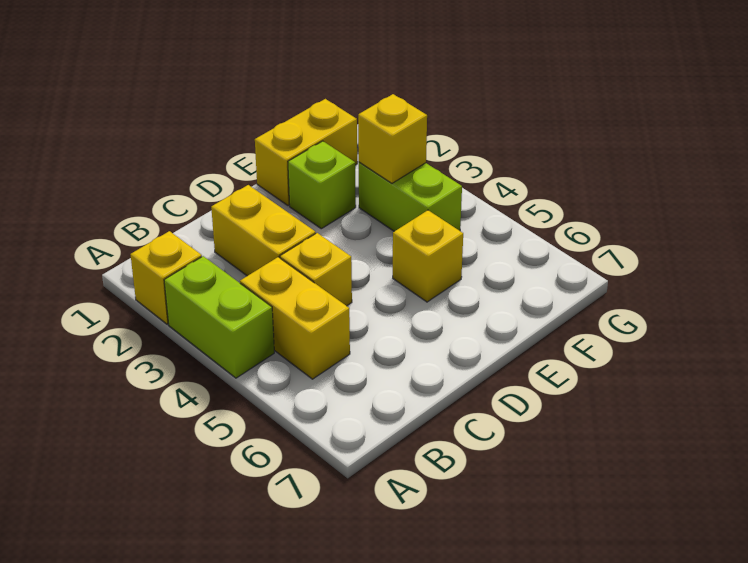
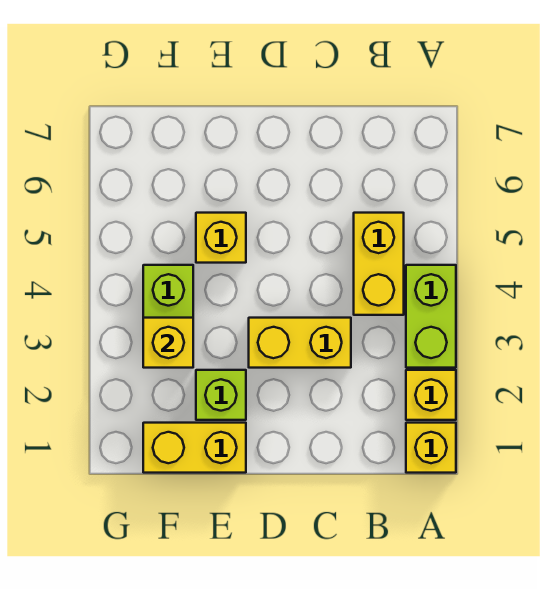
yellow 1x2 brick [211,185,316,276] -> yellow 1x2 brick turned to [249,318,351,368]
yellow 1x1 brick [280,233,352,306] -> yellow 1x1 brick moved to [406,423,456,473]

